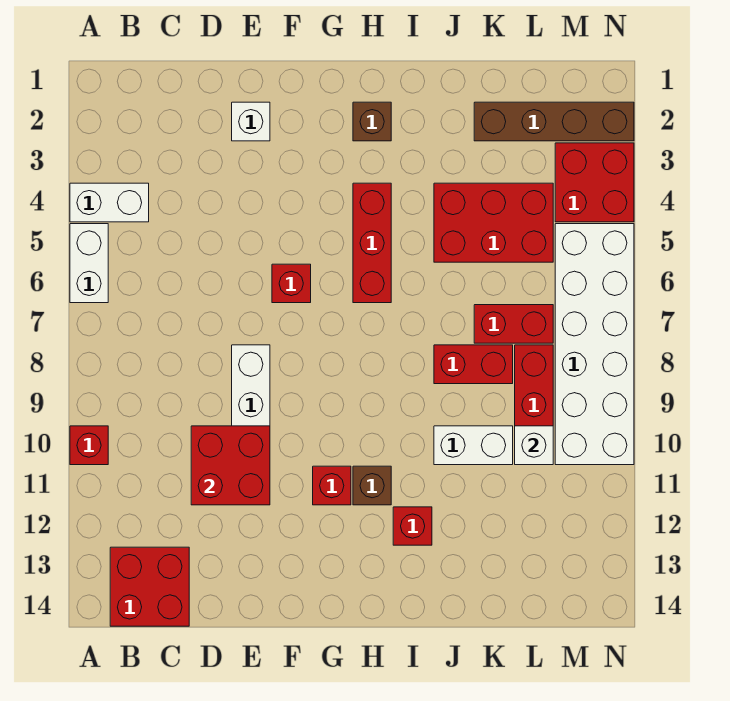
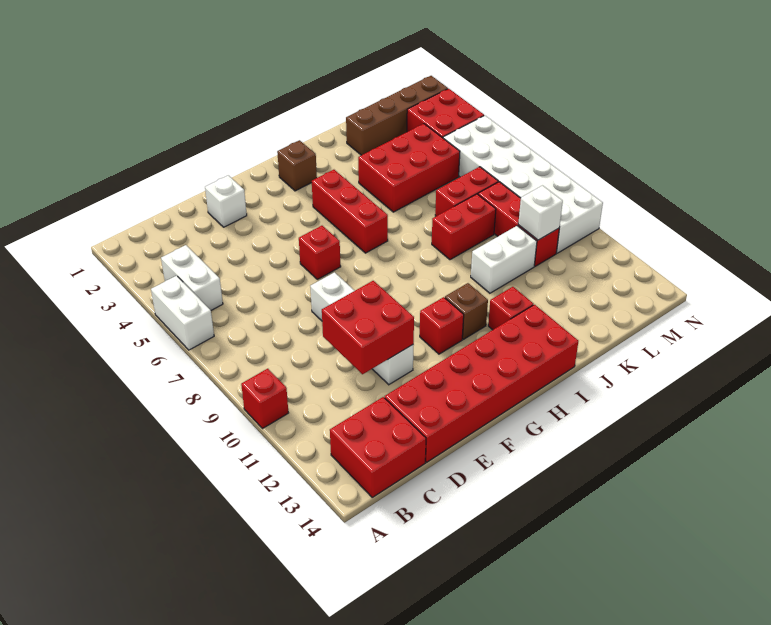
white 1x2 brick [70,183,149,222] -> white 1x2 brick turned to [161,245,223,310]
none -> red 2x6 brick [385,305,578,462]

